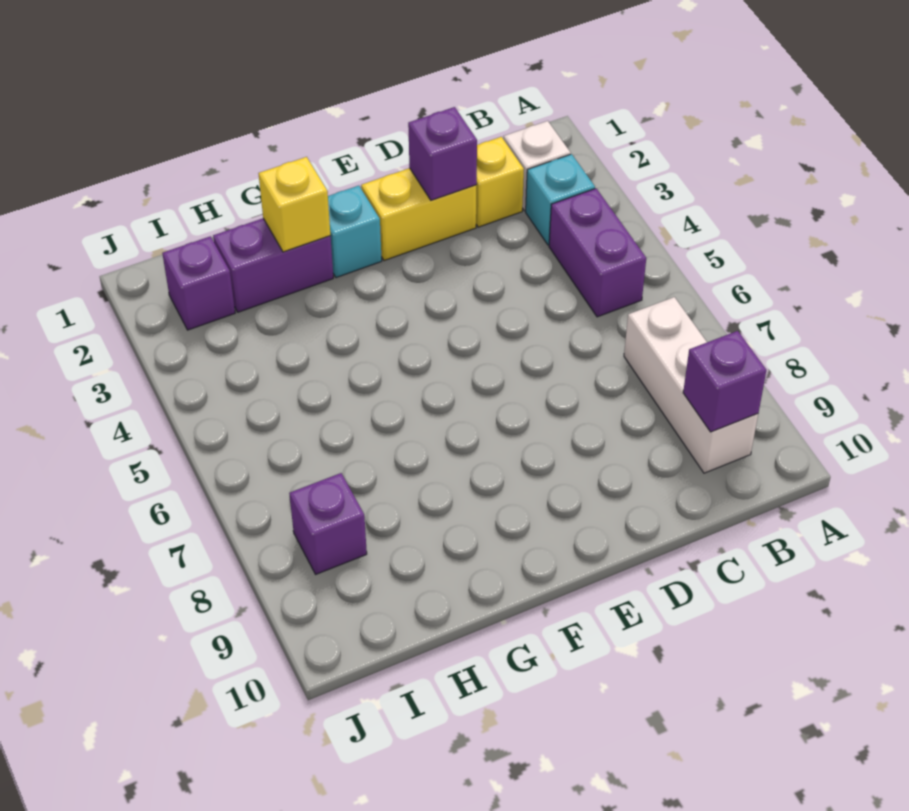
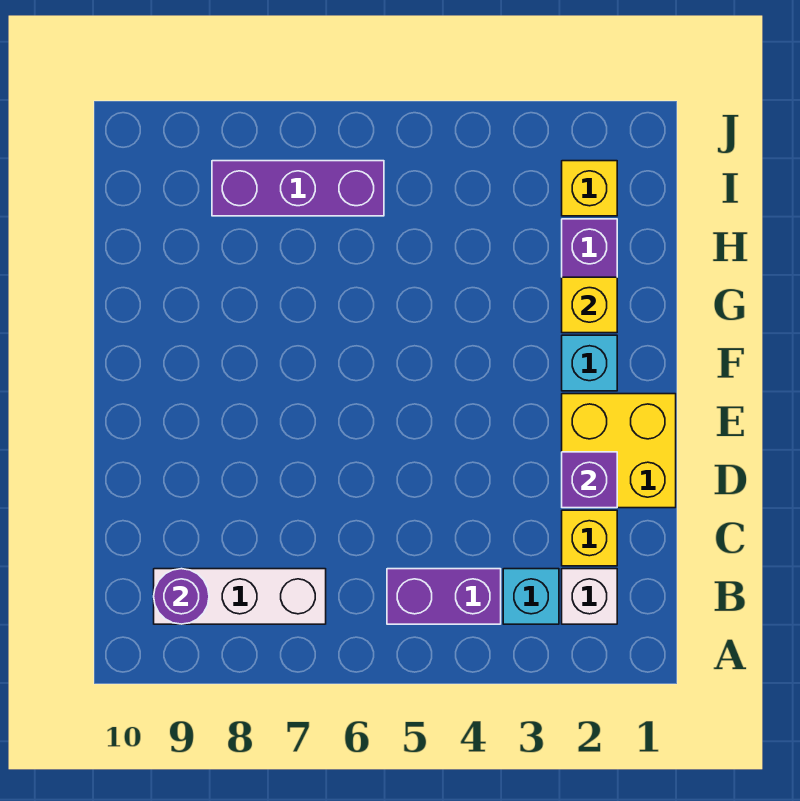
purple 1x1 brick [683,331,766,432] -> purple 1x1 round brick [154,569,209,624]
yellow 1x2 brick [361,168,477,261] -> yellow 2x2 brick [562,394,676,508]
purple 1x1 brick [162,236,235,330] -> yellow 1x1 brick [562,161,617,216]
purple 1x1 brick [289,473,367,574] -> purple 1x3 brick [212,161,384,216]

